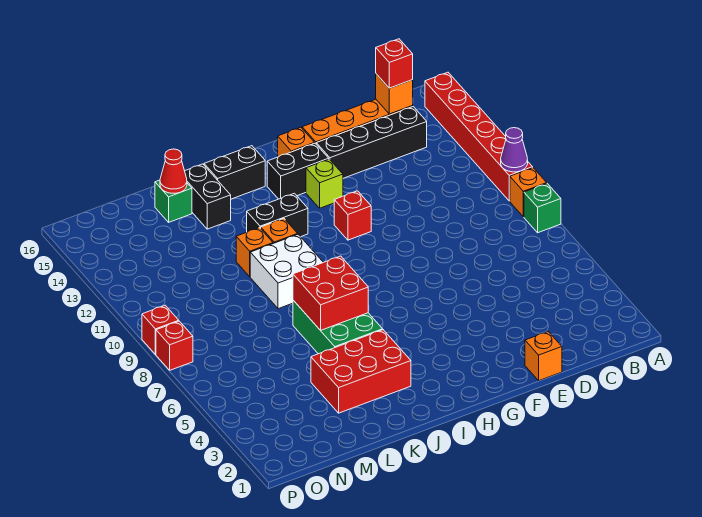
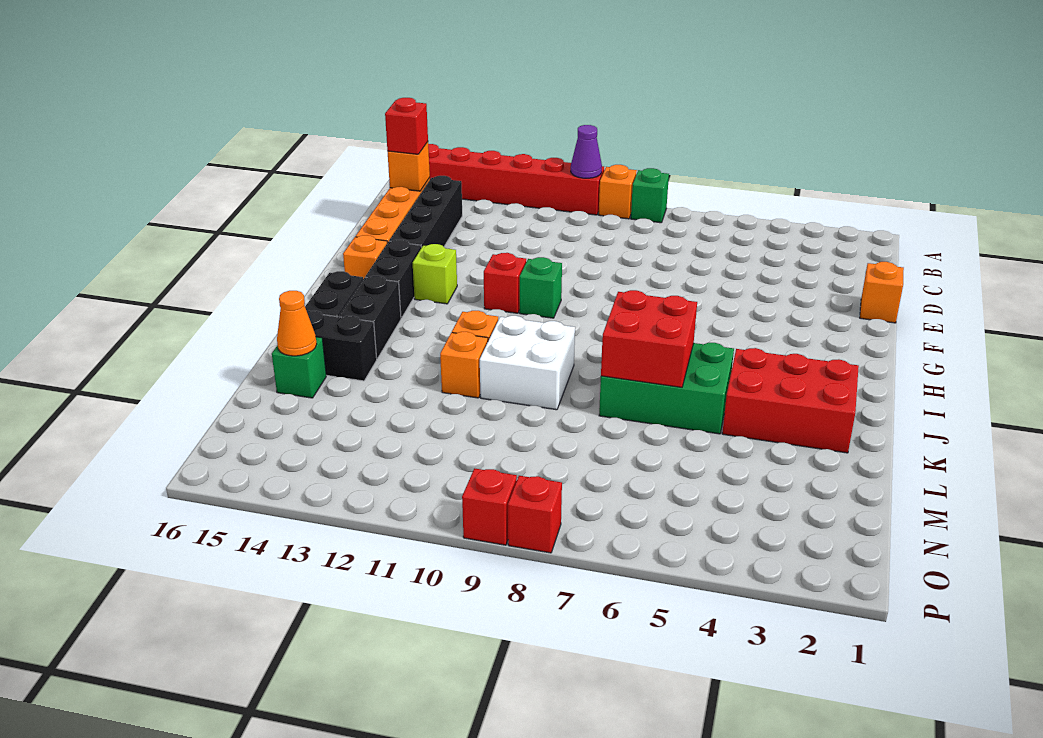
none -> green 1x1 brick [520,257,562,318]
black 1x2 brick [247,193,308,237] -> black 1x2 brick moved to [339,276,401,359]
red 2x3 brick [311,330,411,413] -> red 2x3 brick turned to [722,348,859,453]
red 1x1 cone [160,149,187,193] -> orange 1x1 cone [277,291,317,356]

